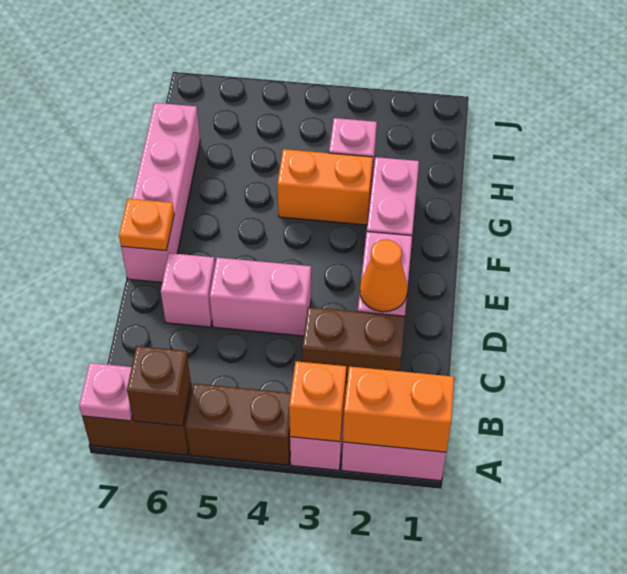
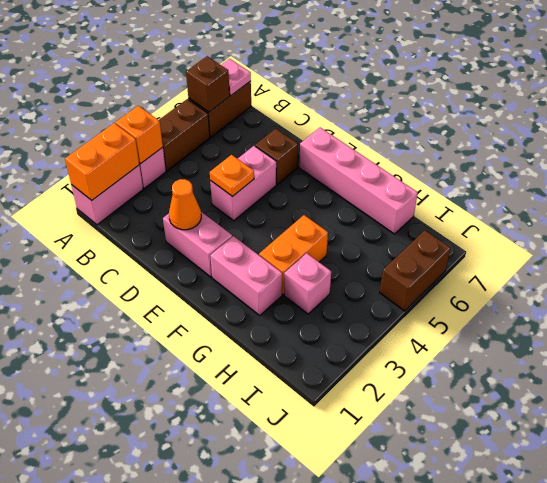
brown 1x2 brick [302,307,405,382] -> brown 1x2 brick moved to [380,230,451,311]
pink 1x1 brick [161,253,215,327] -> brown 1x1 brick [255,129,298,184]
orange 1x1 plate [119,199,174,251] -> orange 1x1 plate moved to [210,155,254,197]

